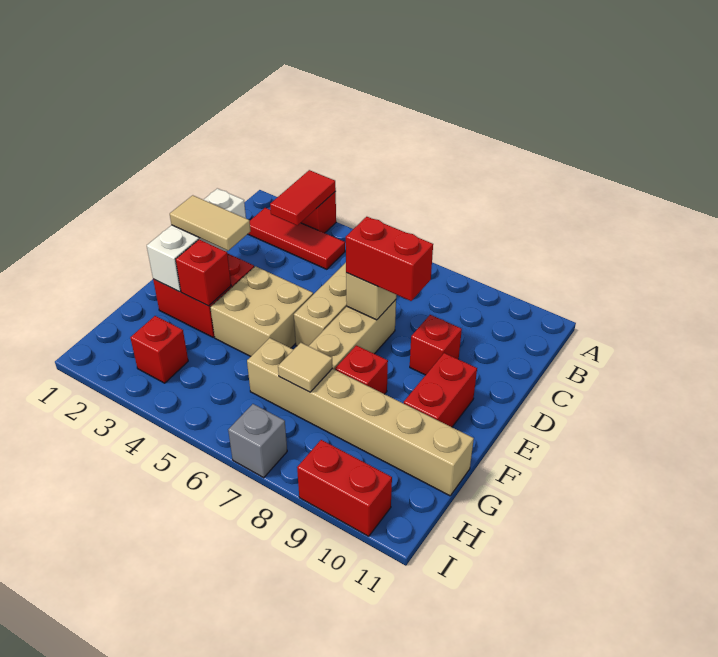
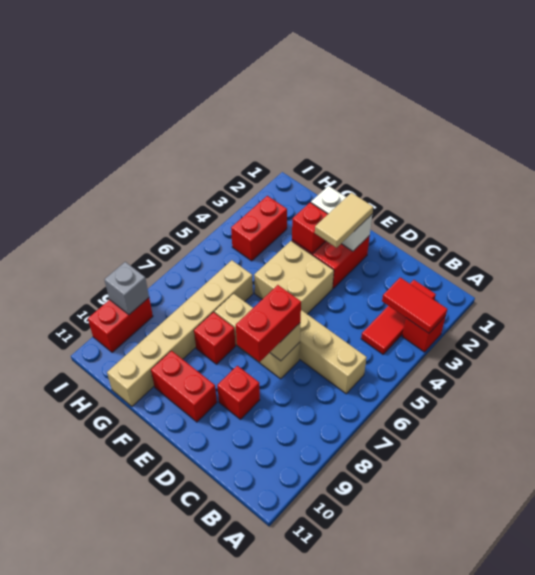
white 1x3 brick [147,188,246,292] -> white 1x2 brick [311,186,372,251]
tan 1x1 tile [278,343,332,392] -> none
red 1x1 brick [130,316,188,383] -> red 1x2 brick [231,196,287,261]
grey 1x1 brick [228,404,287,478] -> grey 1x1 brick moved to [104,262,149,315]

